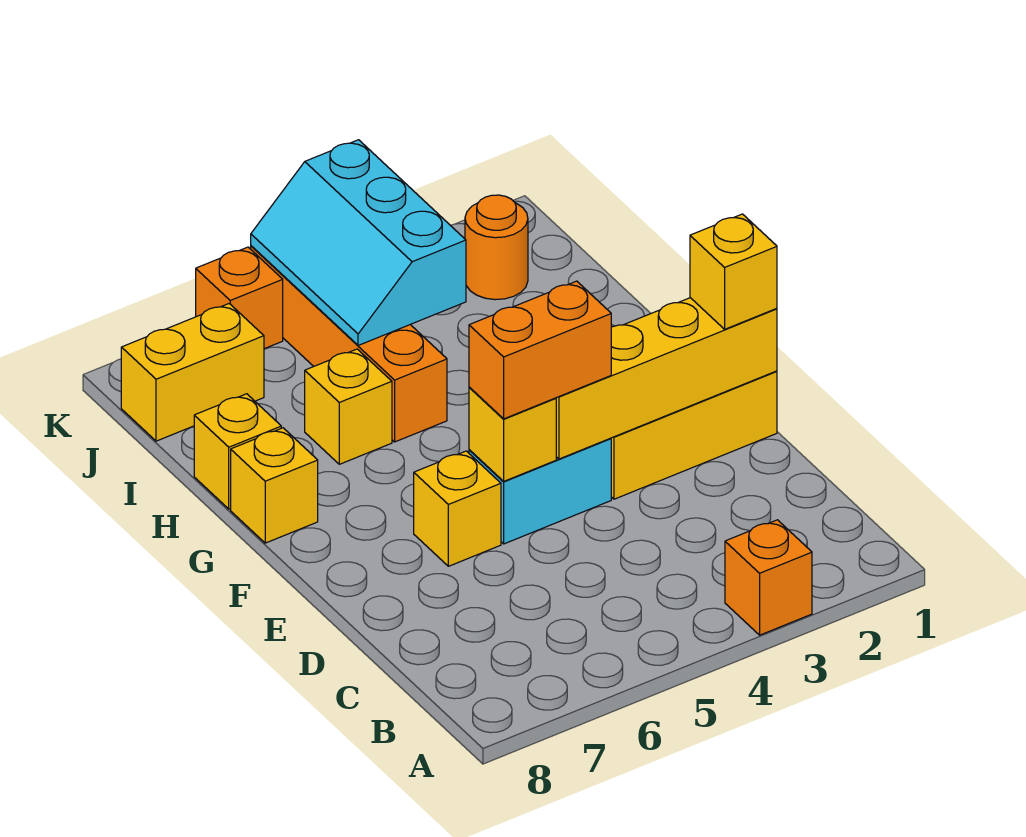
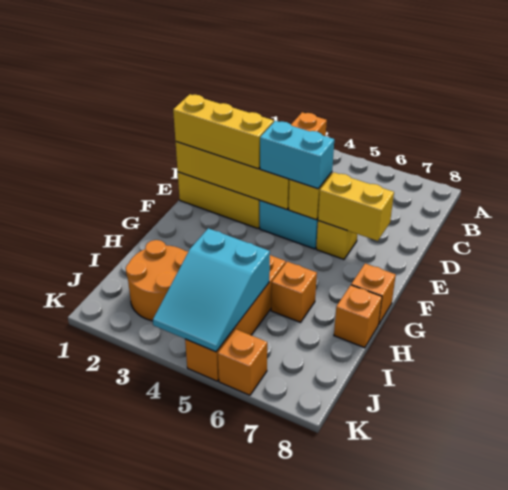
yellow 1x1 brick [690,214,777,329] -> yellow 1x3 brick [173,94,274,169]
orange 1x2 brick [469,281,611,419] -> cyan 1x2 brick [260,121,334,189]
yellow 1x1 brick [231,428,318,543] -> orange 1x1 brick [351,264,396,325]
yellow 1x1 brick [305,349,392,464] -> orange 1x1 brick [271,262,317,322]
yellow 1x1 brick [194,394,281,509] -> orange 1x1 brick [334,285,382,348]
cyan 2x3 slope [251,140,466,345] -> cyan 2x3 slope turned to [153,228,270,352]
orange 1x1 round brick [465,195,528,300] -> orange 2x2 round brick [126,240,188,321]
yellow 1x2 brick [121,304,264,441] -> yellow 1x2 brick moved to [318,172,394,241]

